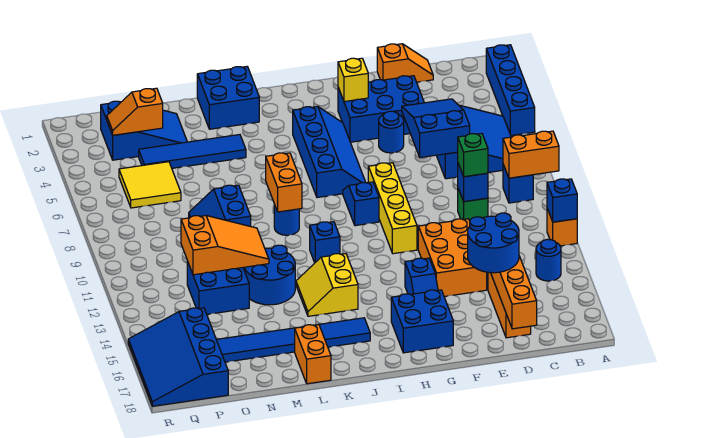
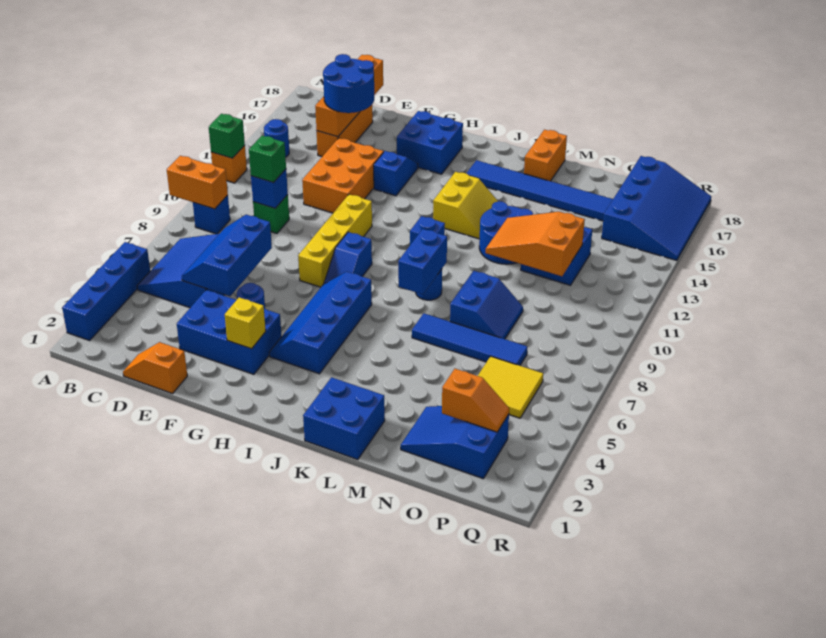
blue 1x1 brick [547,179,577,222] -> green 1x1 brick [209,114,245,158]
blue 2x3 slope [402,99,470,158] -> blue 2x3 slope turned to [182,215,272,296]
orange 1x2 brick [266,153,302,212] -> blue 1x2 brick [398,229,447,294]
blue 1x4 tile [139,135,246,168] -> blue 1x4 tile moved to [412,313,527,366]

